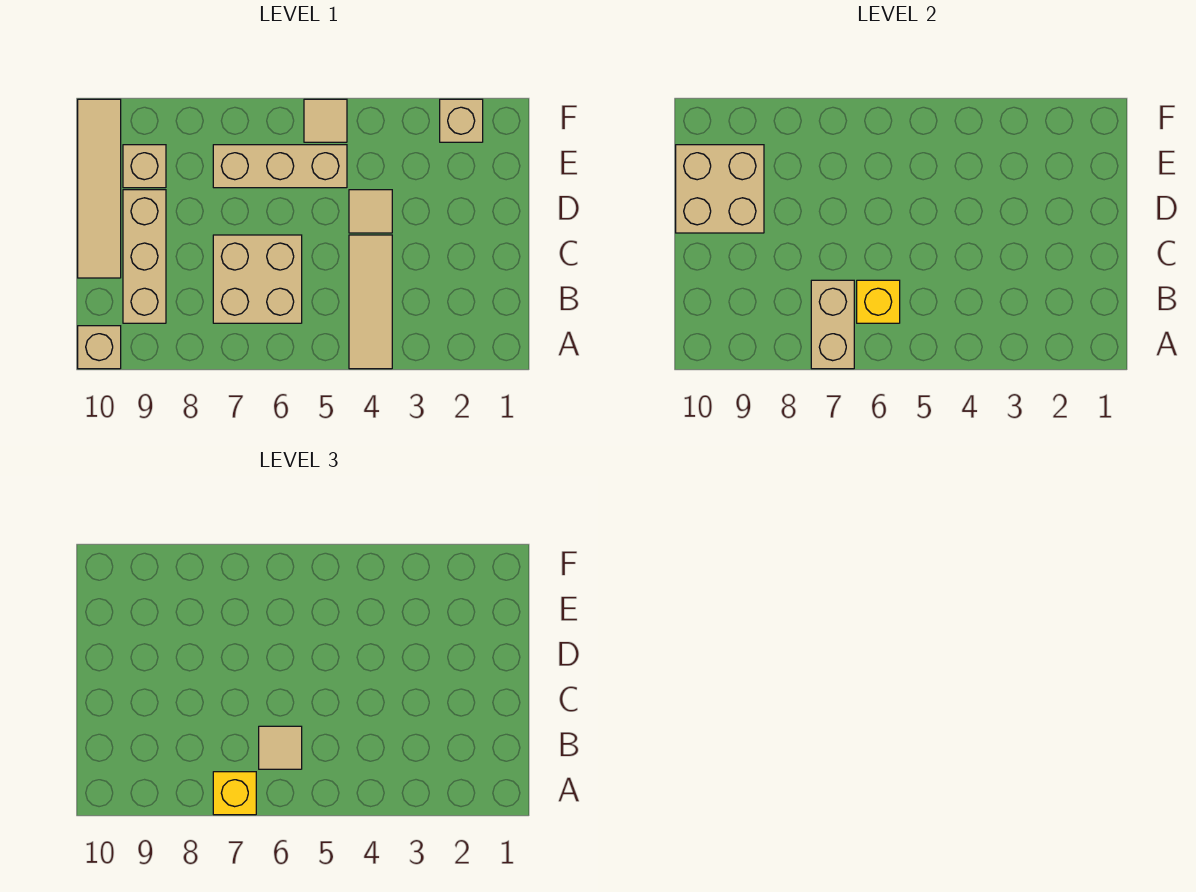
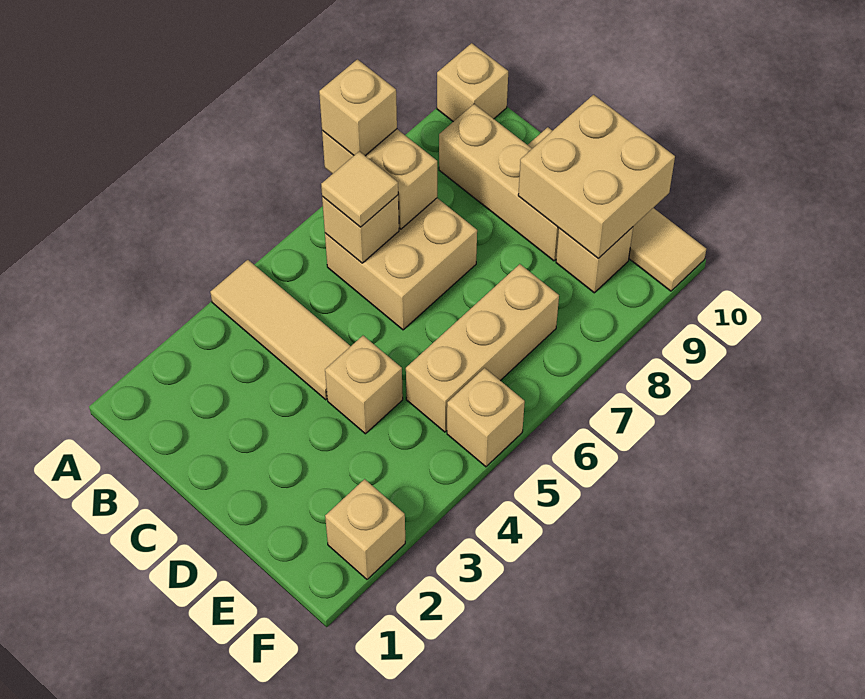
yellow 1x1 brick [213,772,256,815] -> tan 1x1 brick [319,59,397,156]
yellow 1x1 brick [857,280,900,323] -> tan 1x1 brick [322,195,399,263]
tan 1x1 tile [349,190,392,233] -> tan 1x1 brick [325,336,403,434]
tan 1x1 tile [304,99,347,142] -> tan 1x1 brick [447,368,525,467]

